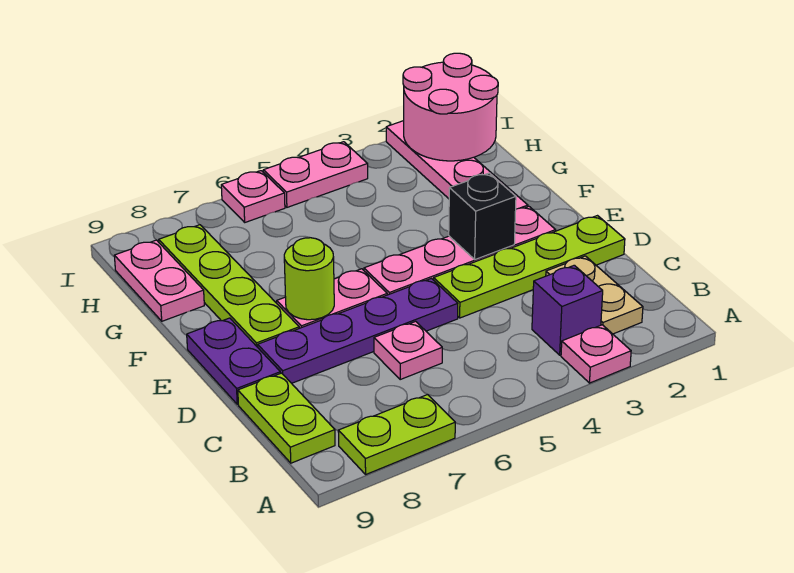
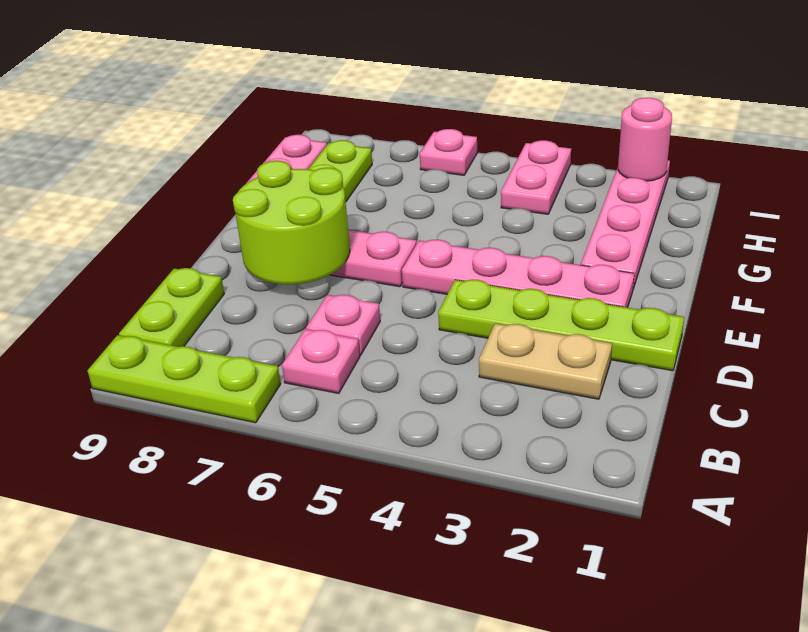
pink 1x1 plate [561,325,631,383] -> pink 1x1 plate moved to [282,329,360,393]
lime 1x2 plate [338,395,455,474] -> lime 1x3 plate [88,335,281,423]
tan 1x2 plate [546,256,643,334] -> tan 1x2 plate turned to [479,323,612,399]
purple 1x1 brick [532,265,603,355] -> none
purple 1x4 plate [258,279,458,383] -> none
purple 1x2 plate [187,318,280,404] -> none
black 1x1 brick [449,173,516,259] -> none
lime 1x1 round brick [284,238,334,320] -> lime 2x2 round brick [233,161,350,284]
pink 2x2 round brick [403,53,498,161] -> pink 1x1 round brick [618,98,672,181]
pink 1x2 plate [263,142,368,207] -> pink 1x2 plate turned to [501,140,571,214]

